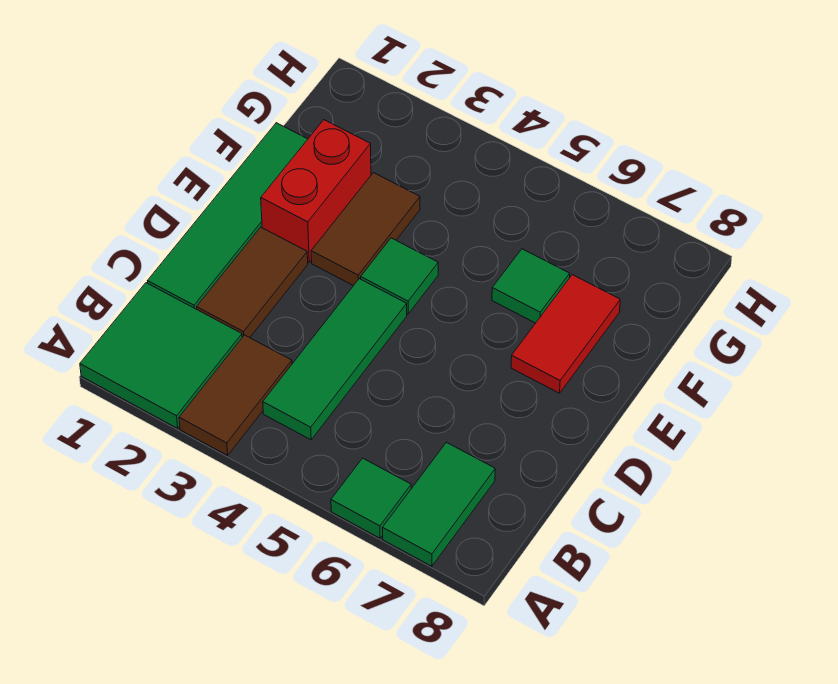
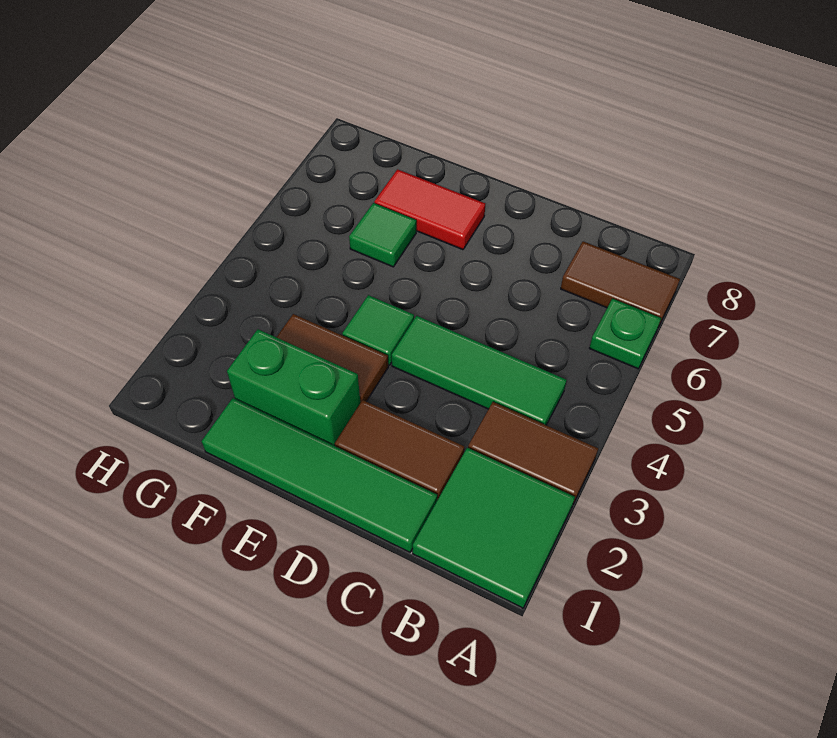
green 1x1 tile [331,458,411,538] -> green 1x1 plate [590,299,661,369]
green 1x2 tile [382,442,495,566] -> brown 1x2 tile [561,241,680,325]
red 1x2 brick [261,120,371,262] -> green 1x2 brick [227,329,360,446]

